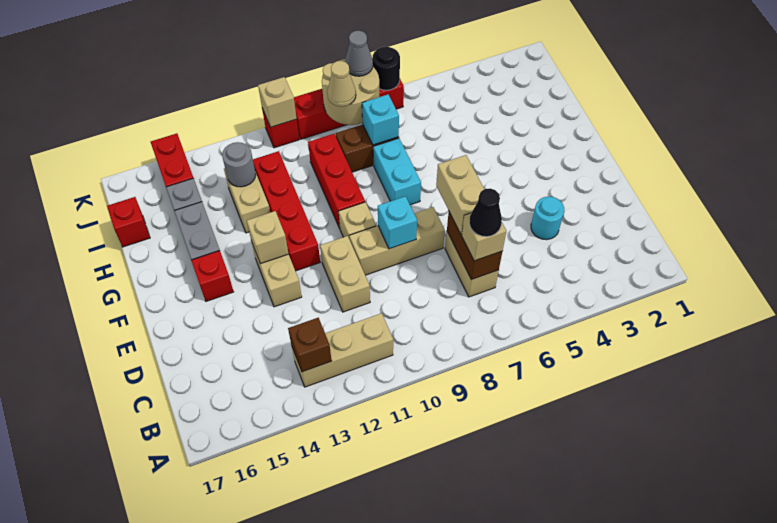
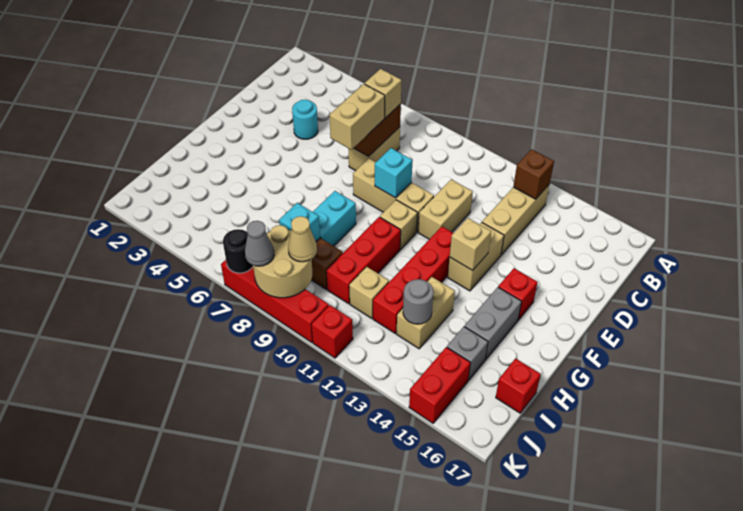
tan 1x3 brick [292,313,393,387] -> tan 1x3 brick turned to [482,184,550,255]
black 1x1 cone [469,188,502,237] -> none
tan 1x1 brick [258,77,297,127] -> tan 1x1 brick moved to [349,267,389,318]

